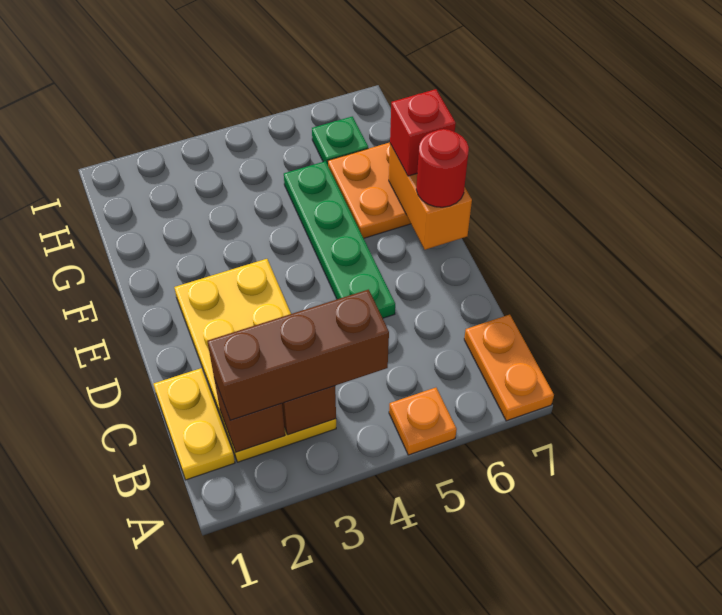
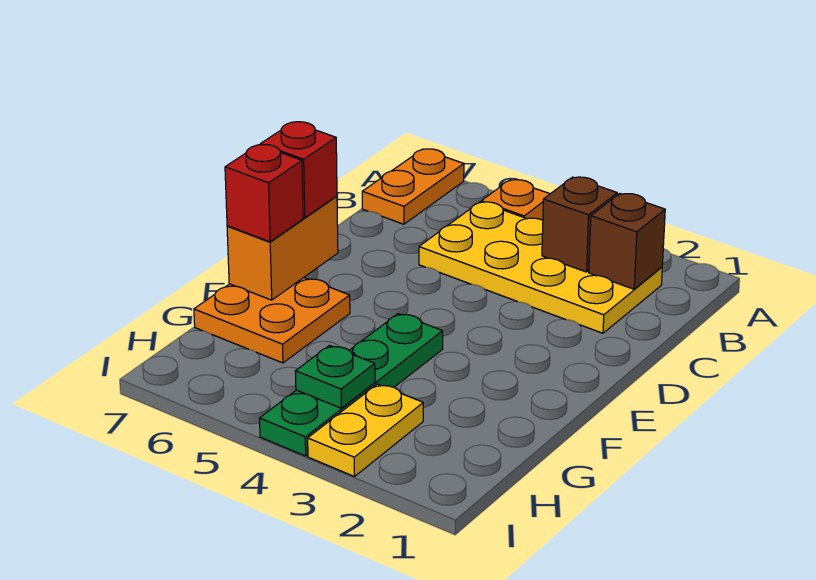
yellow 1x2 plate [154,368,235,480] -> yellow 1x2 plate moved to [308,384,423,477]
yellow 2x4 plate [174,259,336,462] -> yellow 2x4 plate turned to [419,202,662,333]
brown 1x3 brick [207,290,389,420] -> none
green 1x4 plate [284,161,395,318] -> green 1x4 plate moved to [260,314,443,456]
red 1x1 round brick [416,129,469,207] -> red 1x1 brick [260,122,337,218]
green 1x1 plate [312,117,368,165] -> green 1x1 plate moved to [295,346,375,408]

